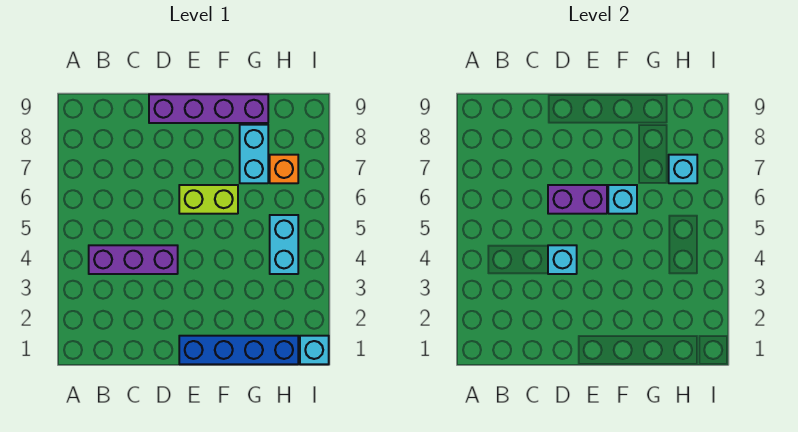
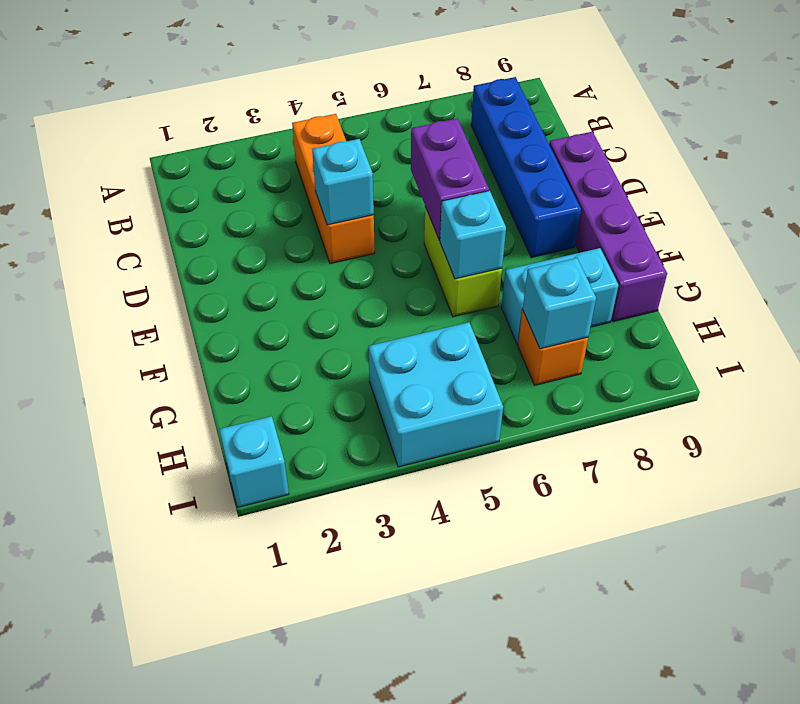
purple 1x3 brick [89,245,178,274] -> orange 1x3 brick [292,114,375,264]
blue 1x4 brick [179,336,298,364] -> blue 1x4 brick moved to [471,77,581,258]
cyan 1x2 brick [270,215,298,274] -> cyan 2x2 brick [368,322,503,467]

